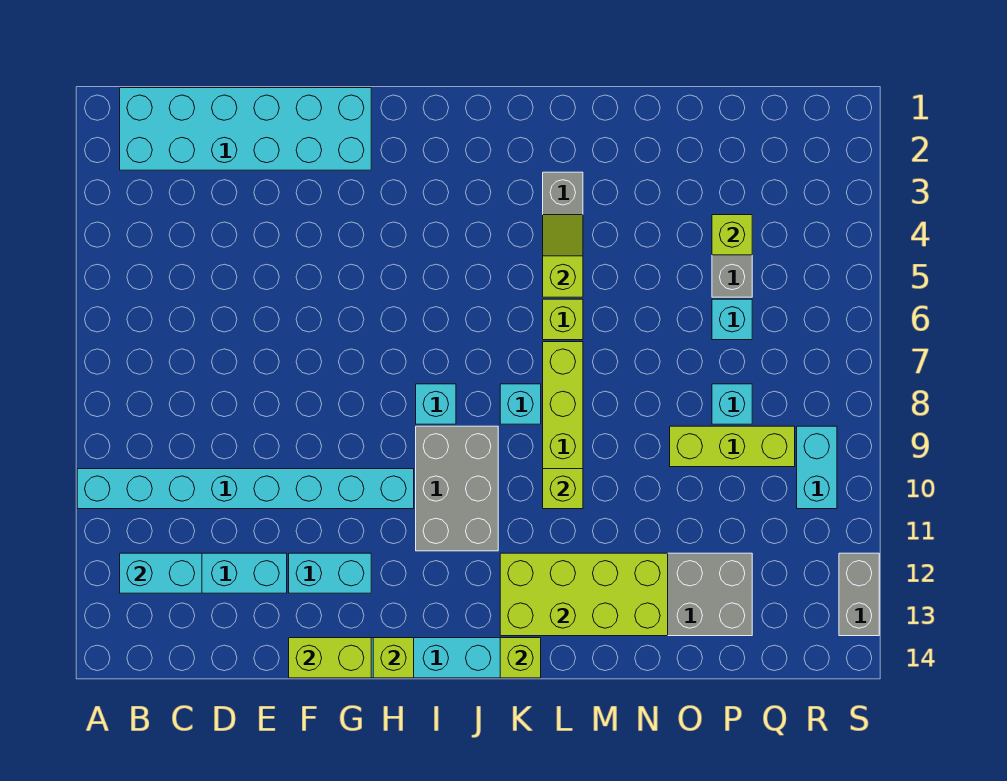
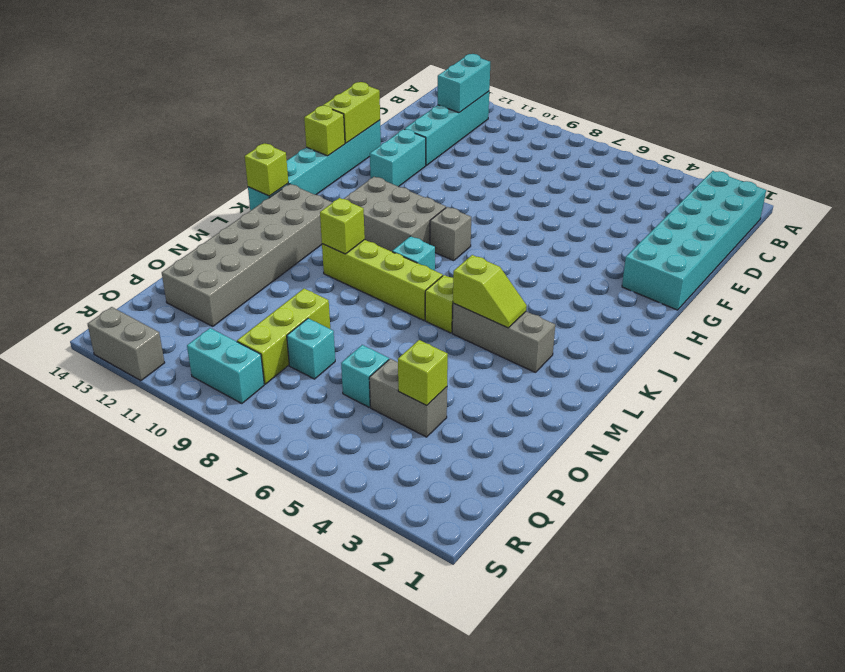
cyan 1x8 brick [77,469,414,509] -> none
cyan 1x1 brick [416,384,456,424] -> grey 1x1 brick [430,207,471,261]
lime 2x4 brick [500,553,668,636] -> none

